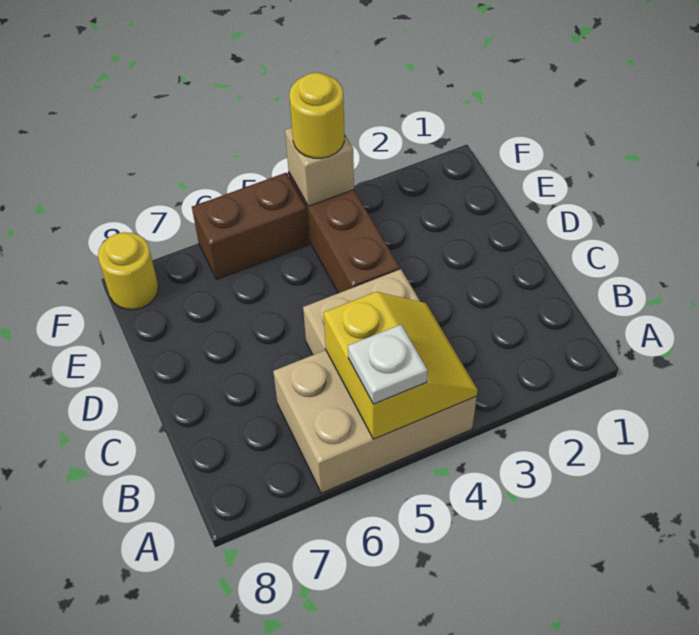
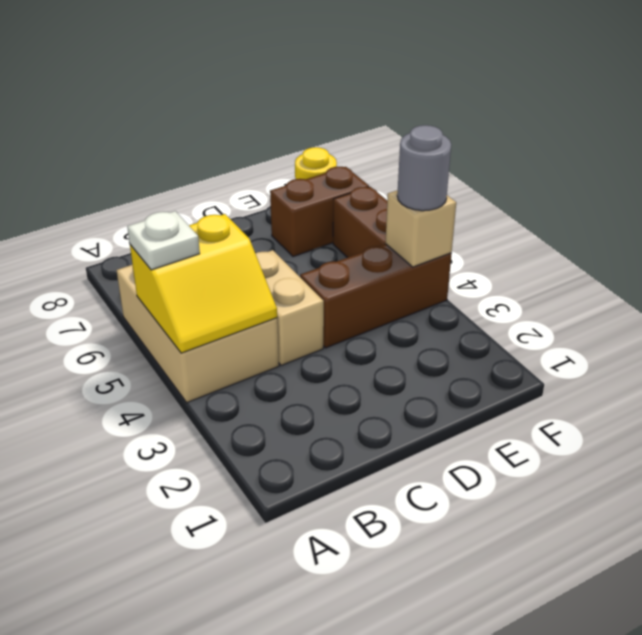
none -> brown 1x2 brick [270,167,369,257]
yellow 1x1 round brick [289,73,345,158] -> grey 1x1 round brick [397,125,451,211]

